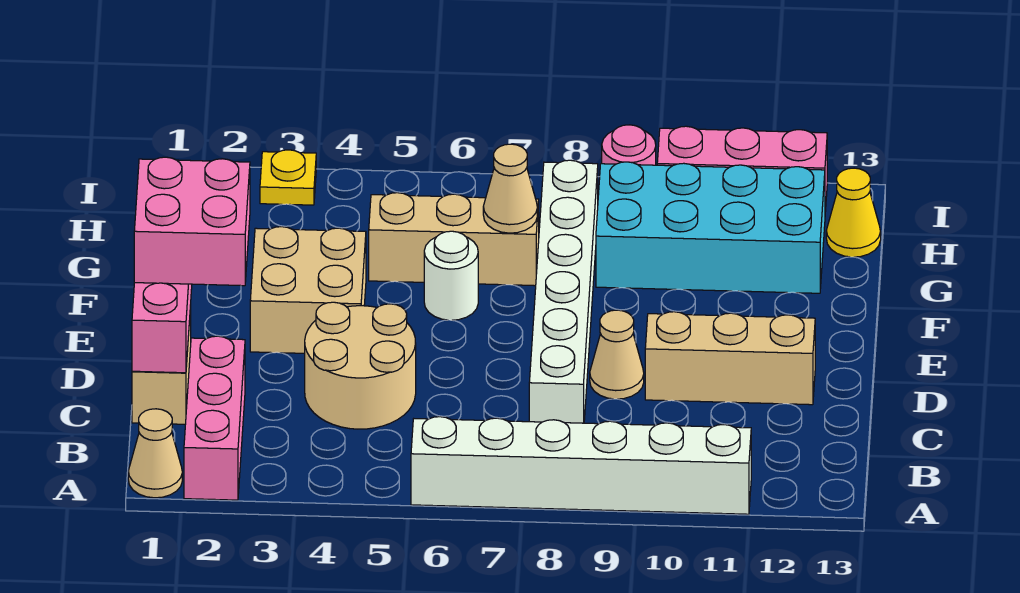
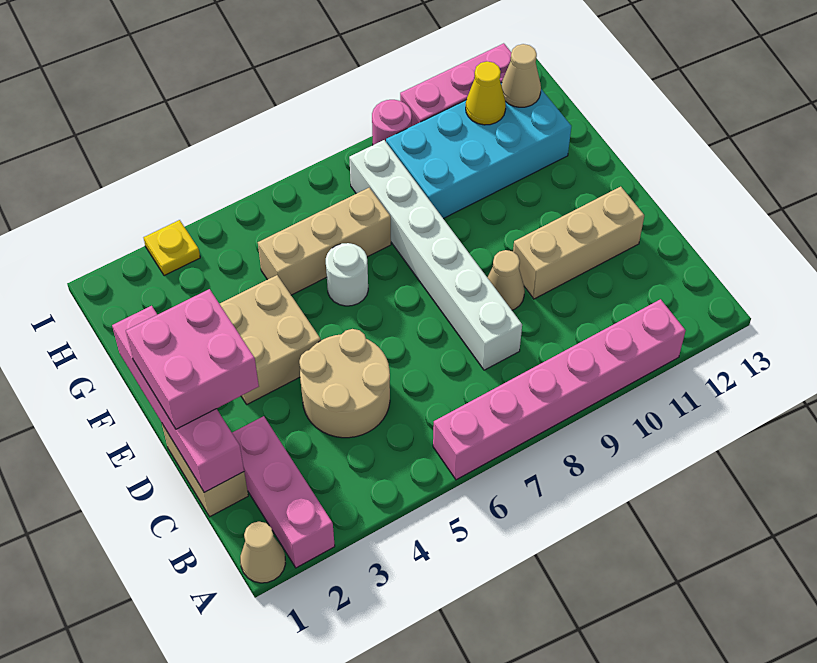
white 1x6 brick [411,417,751,514] -> pink 1x6 brick [433,299,686,480]
tan 1x1 cone [483,144,537,233] -> tan 1x1 cone moved to [501,44,541,107]
yellow 1x1 cone [826,168,881,257] -> yellow 1x1 cone moved to [466,61,506,125]

